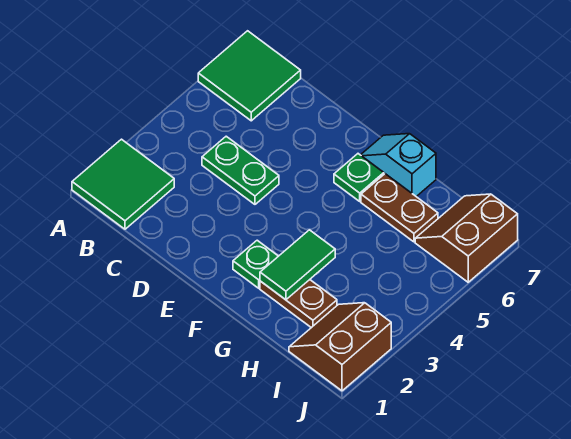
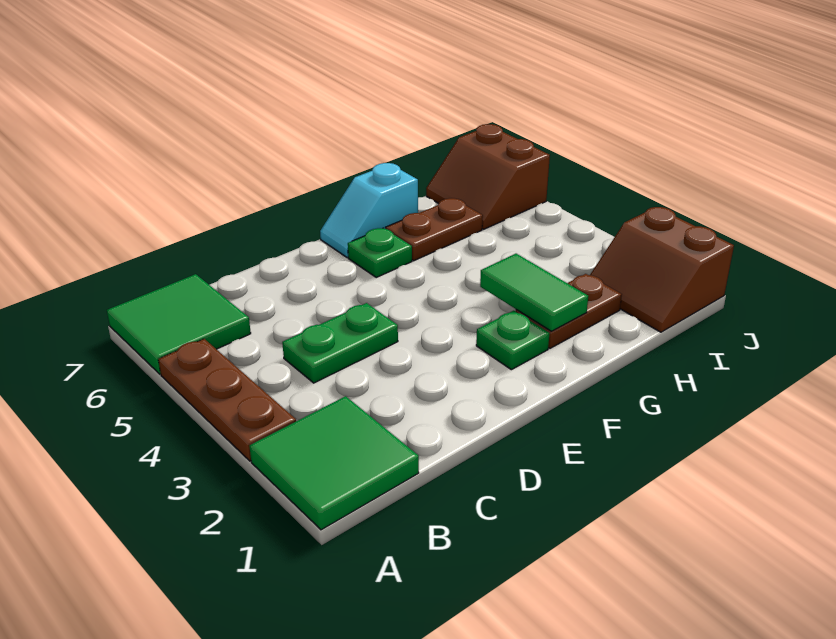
none -> brown 1x3 plate [158,339,296,461]

